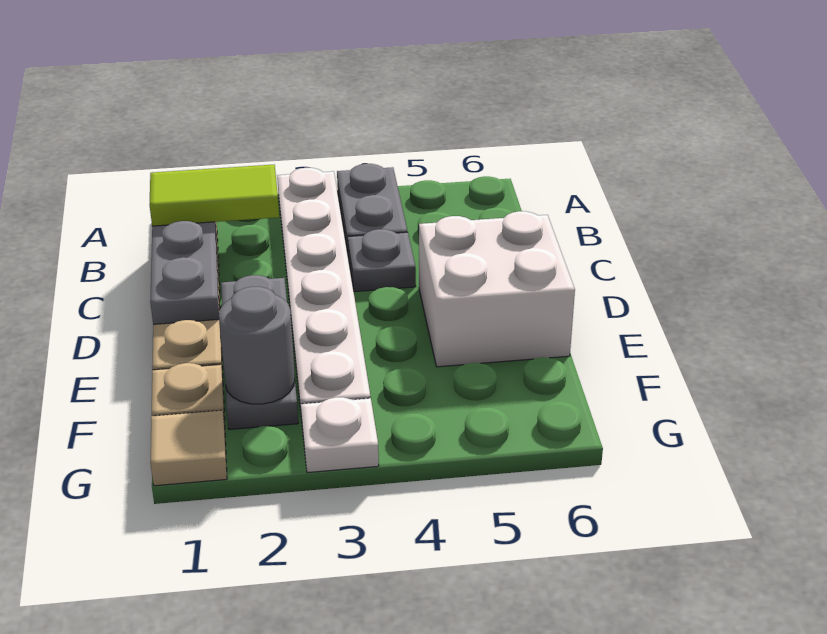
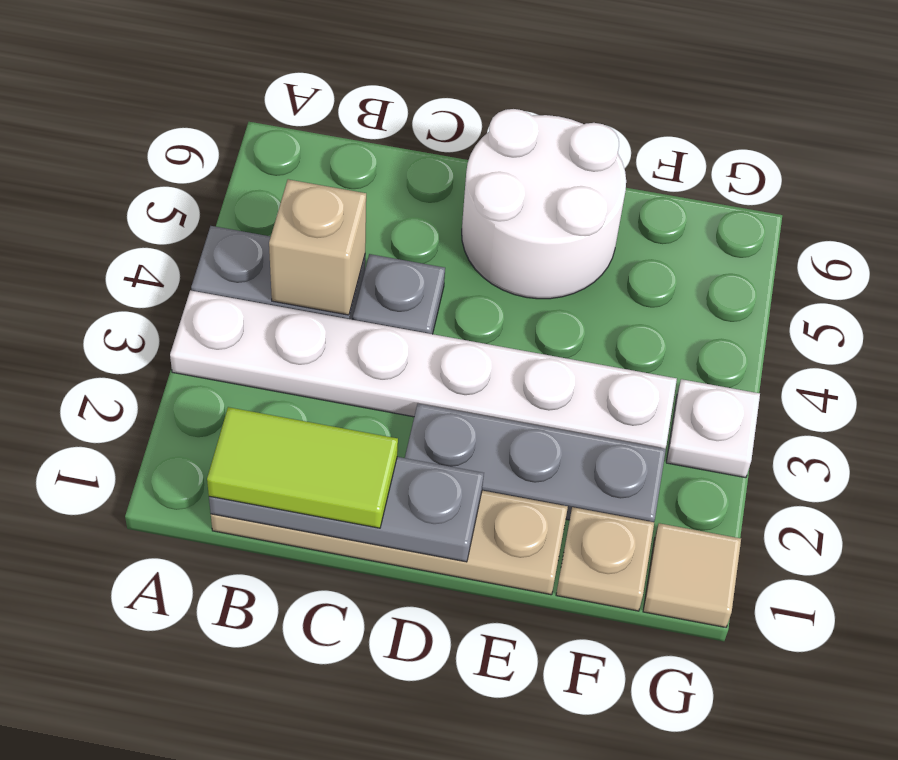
lime 1x2 tile [150,165,279,226] -> lime 1x2 tile turned to [207,407,398,528]
none -> tan 1x1 brick [269,179,366,315]
white 2x2 brick [419,211,575,367] -> white 2x2 round brick [462,109,626,299]
grey 1x1 round brick [219,287,295,404] -> none

